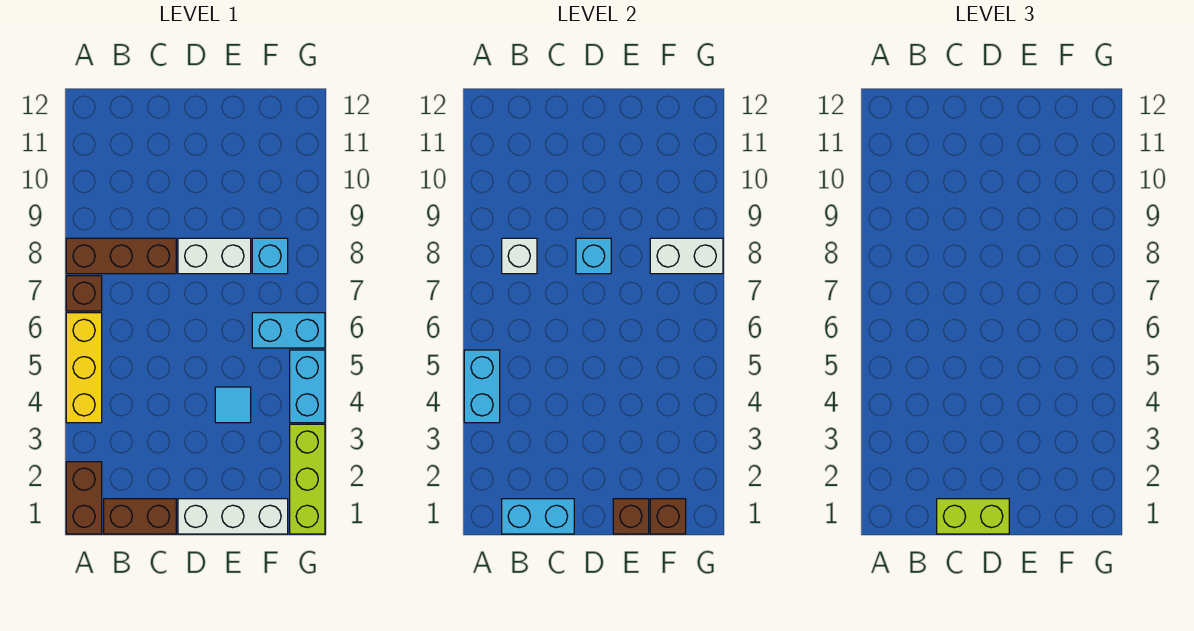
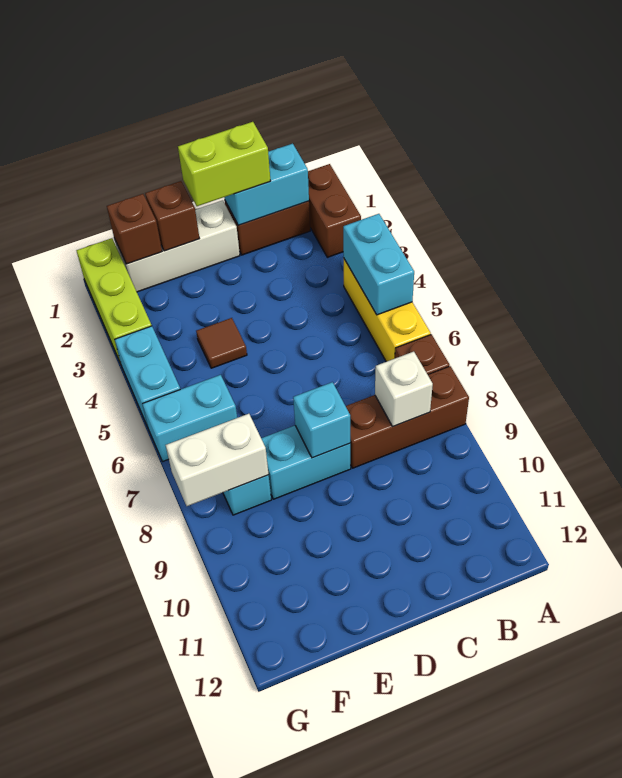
white 1x2 brick [178,238,251,274] -> cyan 1x2 brick [261,425,351,499]
cyan 1x1 tile [215,387,251,423] -> brown 1x1 tile [196,318,247,368]

